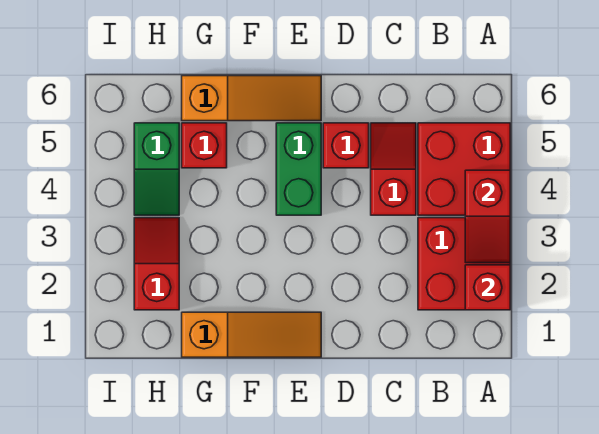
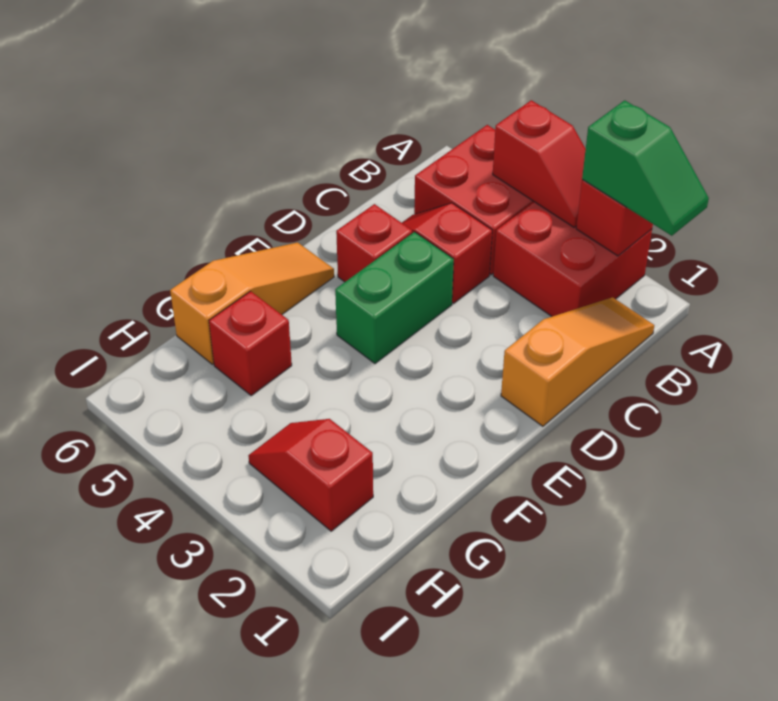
orange 1x3 slope [182,312,321,357] -> orange 1x3 slope moved to [501,297,654,426]
green 1x2 brick [276,123,321,215] -> green 1x2 brick turned to [335,232,454,364]
green 1x2 slope [134,123,179,215] -> green 1x2 slope moved to [582,100,709,236]

